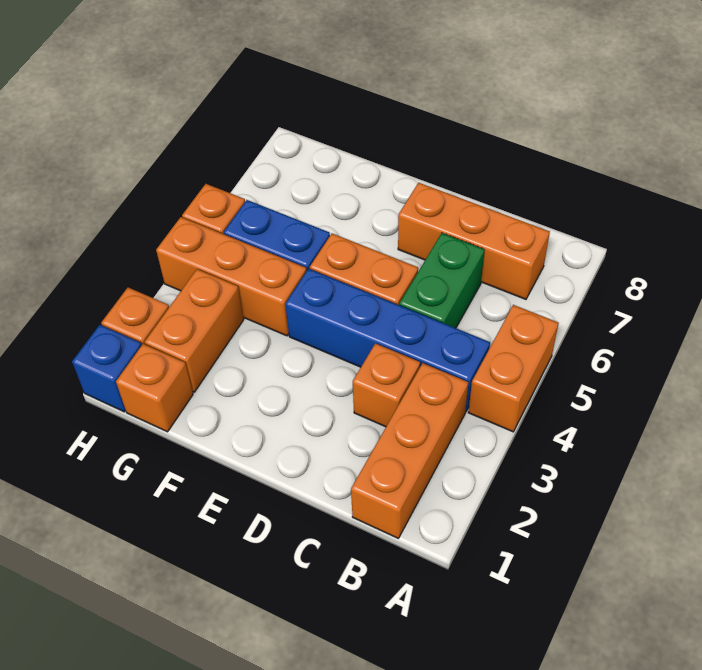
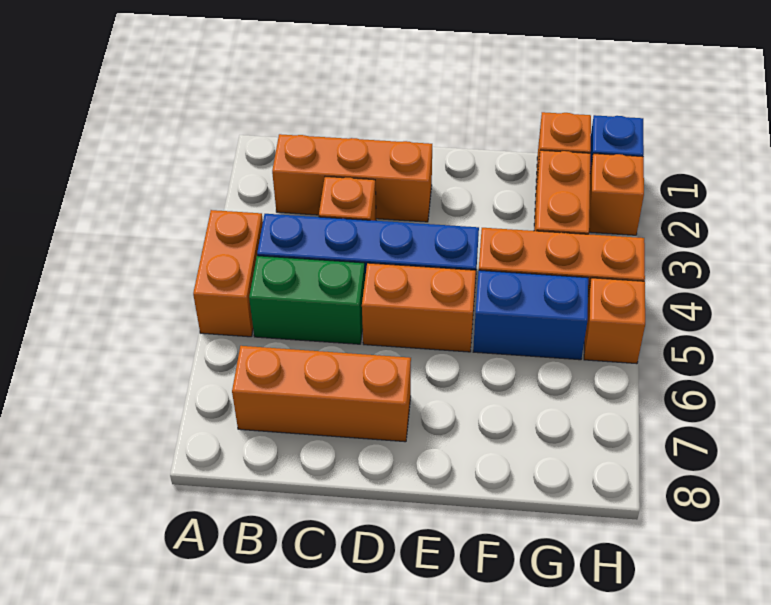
orange 1x3 brick [351,363,468,538] -> orange 1x3 brick turned to [272,134,432,222]
green 1x2 brick [399,233,485,328] -> green 1x2 brick turned to [249,256,365,344]

